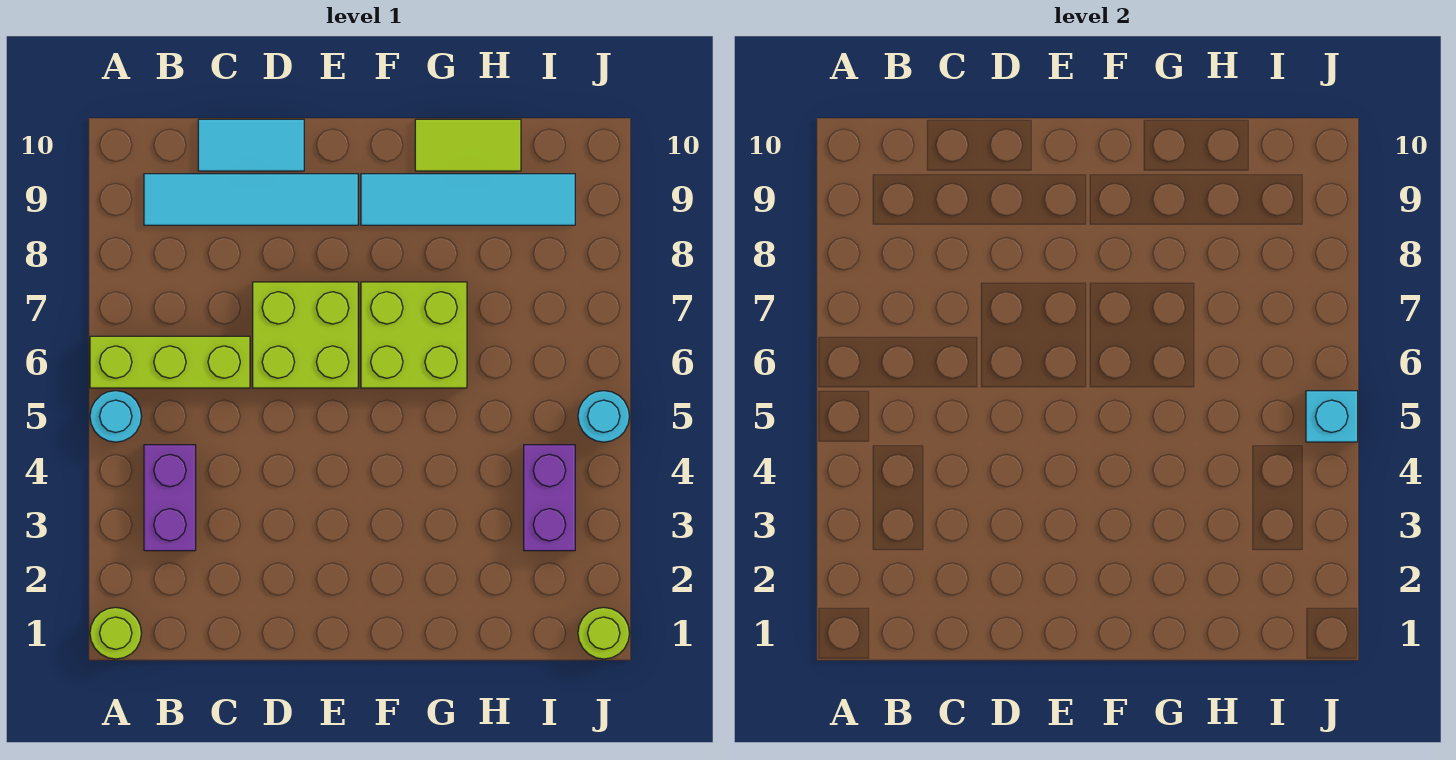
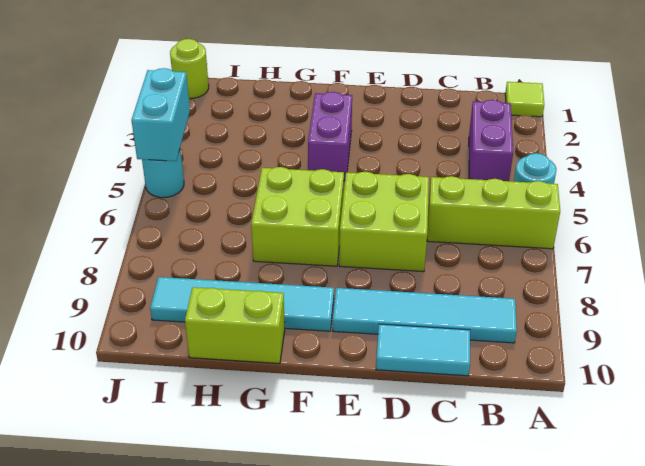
lime 1x1 round brick [90,607,141,659] -> lime 1x1 tile [505,82,544,117]
lime 1x2 tile [415,119,521,171] -> lime 1x2 brick [185,287,285,364]
purple 1x2 brick [524,445,575,551] -> purple 1x2 brick moved to [308,92,352,181]
cyan 1x1 brick [1306,391,1358,442] -> cyan 1x2 brick [131,68,190,161]

